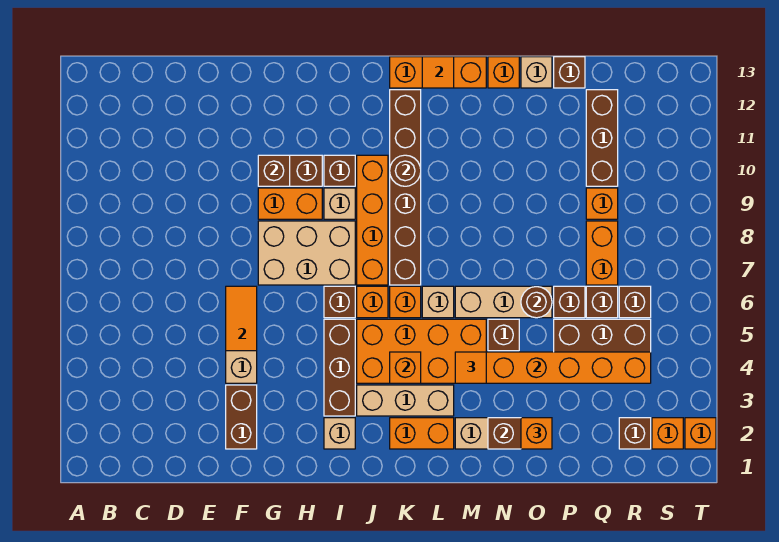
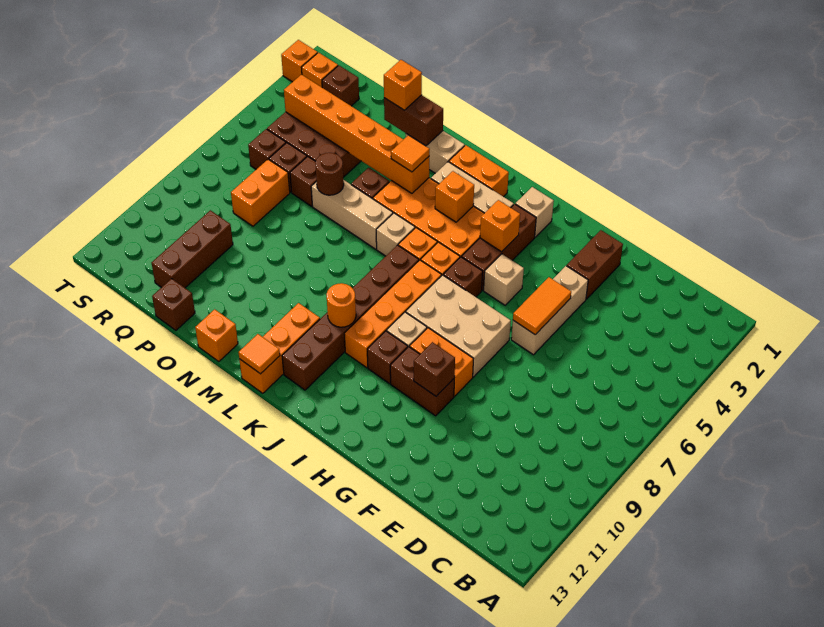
brown 1x1 round brick [390,155,421,186] -> orange 1x1 round brick [326,283,356,327]
orange 1x3 brick [390,57,486,88] -> orange 1x3 brick turned to [239,303,320,393]
tan 1x1 brick [521,57,552,88] -> tan 1x1 brick moved to [484,254,524,305]
orange 1x1 brick [586,188,618,219] -> orange 1x1 brick moved to [480,200,520,252]

